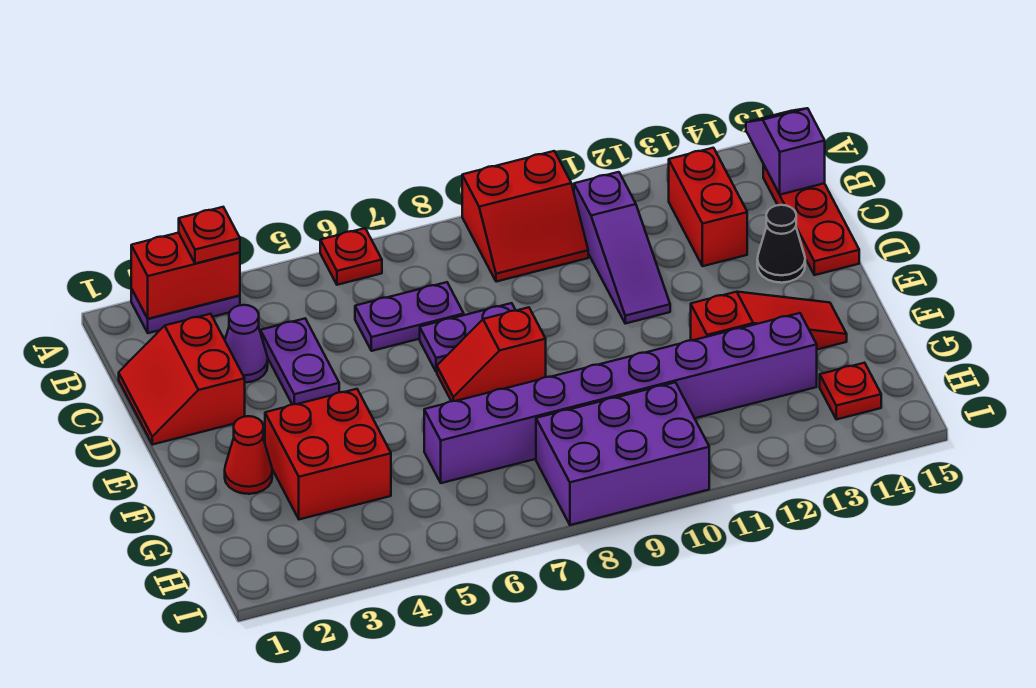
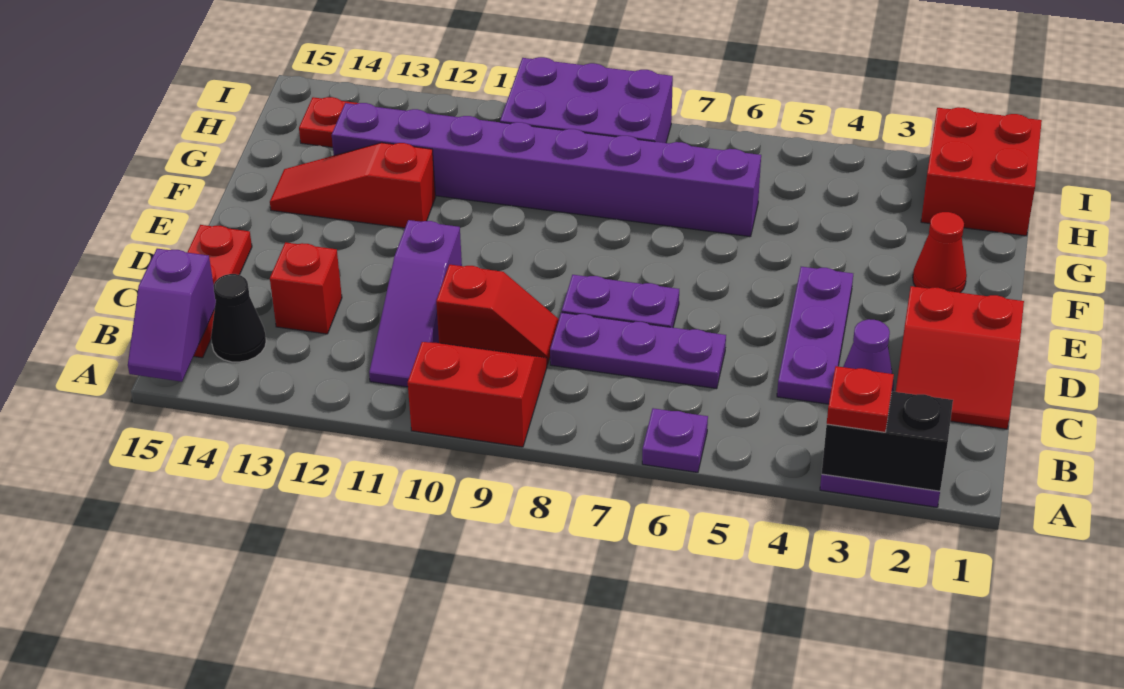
red 1x2 brick [131,233,240,319] -> black 1x2 brick [822,391,953,491]
red 1x1 plate [320,228,382,285] -> purple 1x1 plate [642,408,708,472]
purple 1x3 slope [574,172,670,324] -> purple 1x3 slope turned to [369,220,462,387]
red 1x2 brick [669,148,747,266] -> red 1x1 brick [270,242,342,334]
red 2x2 slope [119,314,245,445] -> red 2x2 slope turned to [896,286,1024,429]
purple 1x2 plate [260,319,339,405] -> purple 1x3 plate [777,267,853,404]
purple 1x2 plate [355,282,464,351] -> purple 1x3 plate [550,312,726,389]
black 1x1 cone [757,205,805,283] -> black 1x1 cone moved to [211,274,266,362]
red 1x2 slope [437,307,546,401] -> red 1x2 slope moved to [436,264,559,365]
red 2x2 brick [265,389,391,519] -> red 2x2 brick moved to [921,107,1042,236]

